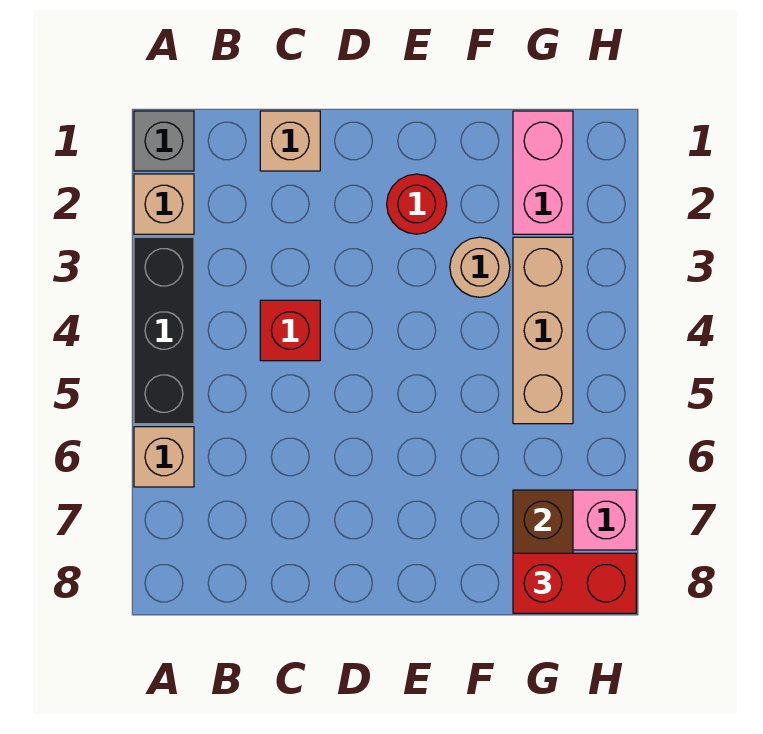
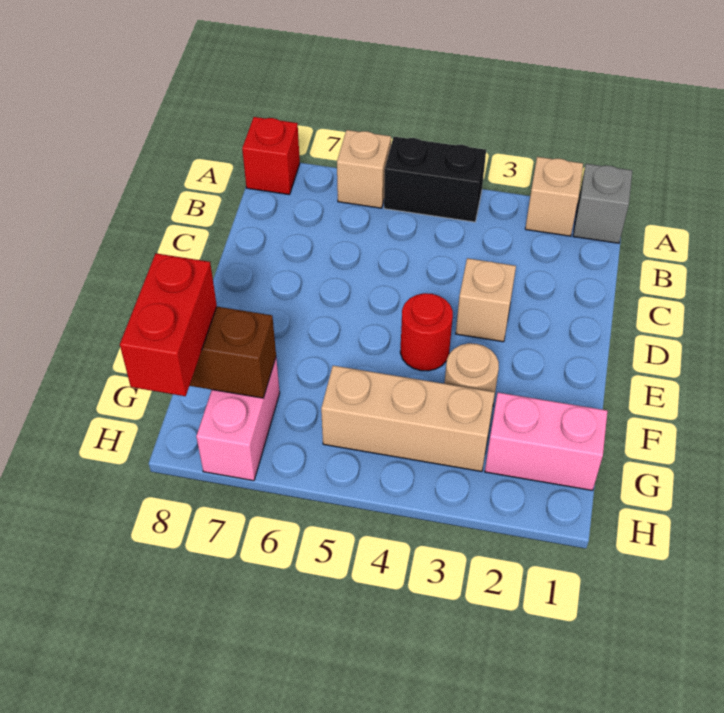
black 1x3 brick [134,237,194,424] -> black 1x2 brick [384,137,486,222]
tan 1x1 brick [260,111,320,171] -> tan 1x1 brick moved to [456,258,516,342]
red 1x1 brick [260,300,320,361] -> red 1x1 brick moved to [242,117,300,195]
red 1x1 round brick [387,174,447,234] -> red 1x1 round brick moved to [400,293,453,371]

